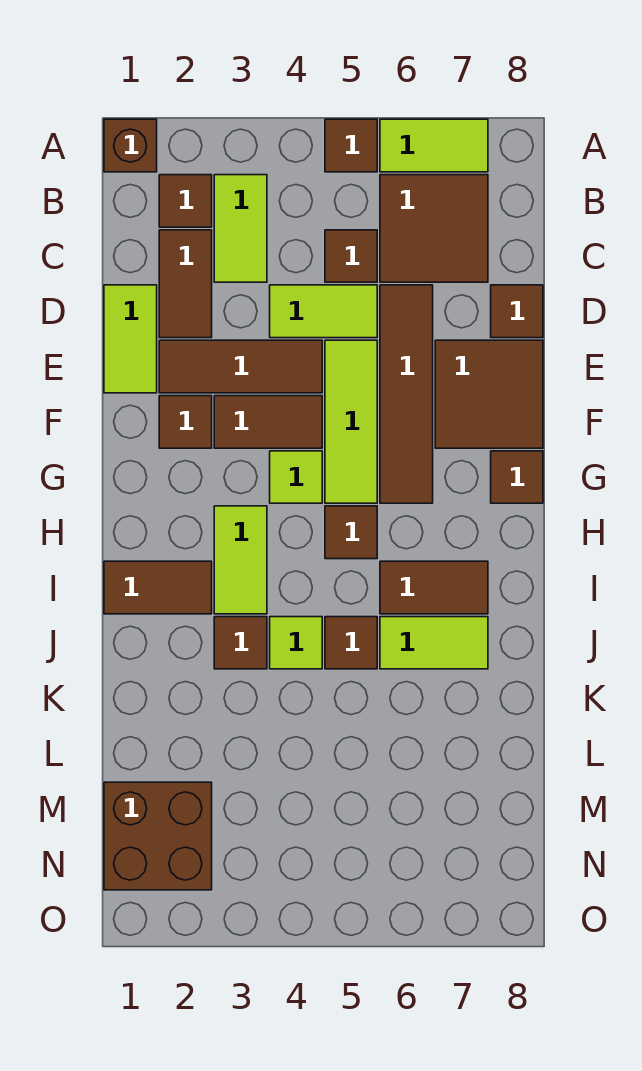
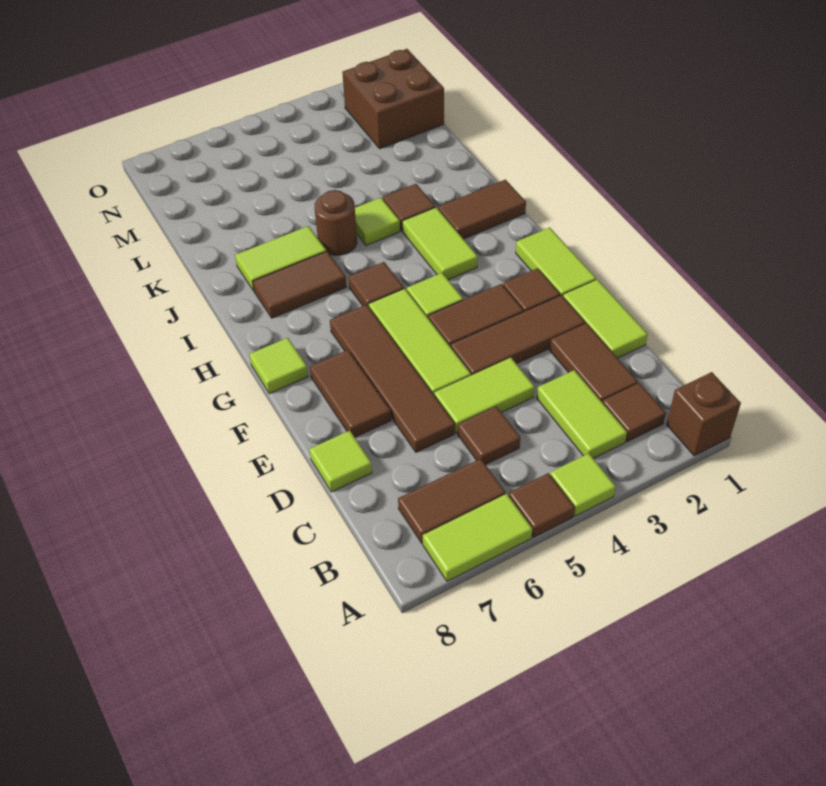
none -> lime 1x1 tile [550,453,616,516]
brown 2x2 tile [380,175,488,282] -> brown 1x2 tile [398,459,505,543]
brown 1x1 tile [491,285,543,338] -> lime 1x1 tile [309,431,372,492]
brown 2x2 tile [435,340,543,448] -> brown 1x2 tile [310,350,391,437]
none -> lime 1x2 tile [516,228,596,296]
brown 1x1 tile [491,451,543,503] -> lime 1x1 tile [249,338,308,394]
brown 1x1 tile [325,617,377,669] -> brown 1x1 round brick [315,190,357,255]

